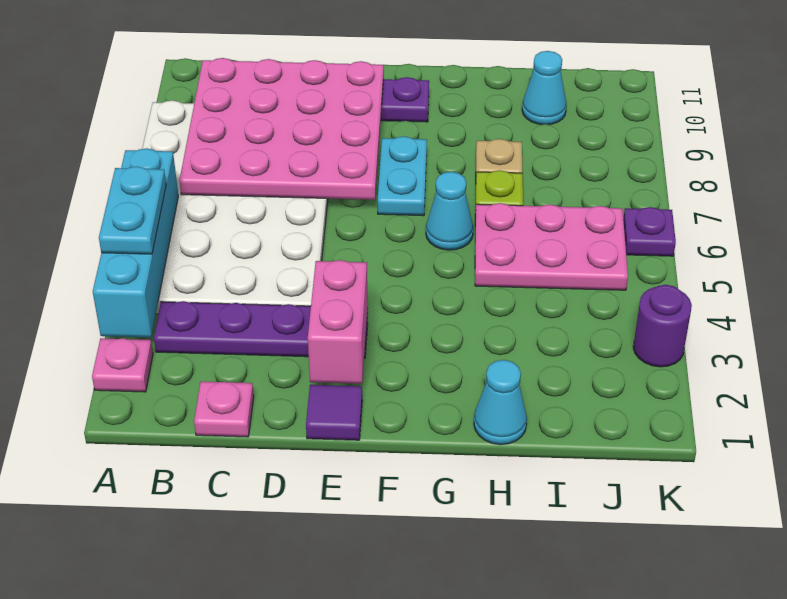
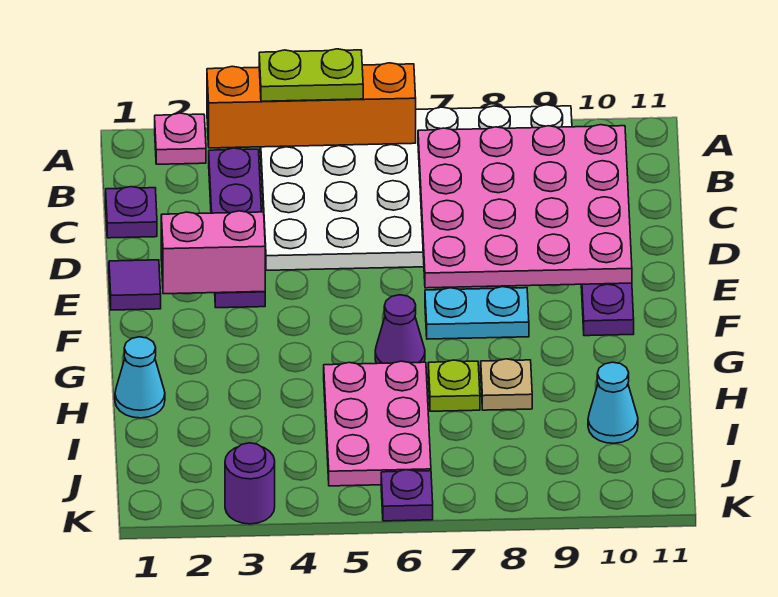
cyan 1x4 brick [93,148,178,338] -> orange 1x4 brick [207,63,416,148]
cyan 1x2 plate [99,166,166,254] -> lime 1x2 plate [259,49,363,101]
pink 1x1 plate [194,382,254,437] -> purple 1x1 plate [106,187,157,238]
cyan 1x1 cone [426,172,473,250] -> purple 1x1 cone [375,295,425,364]

